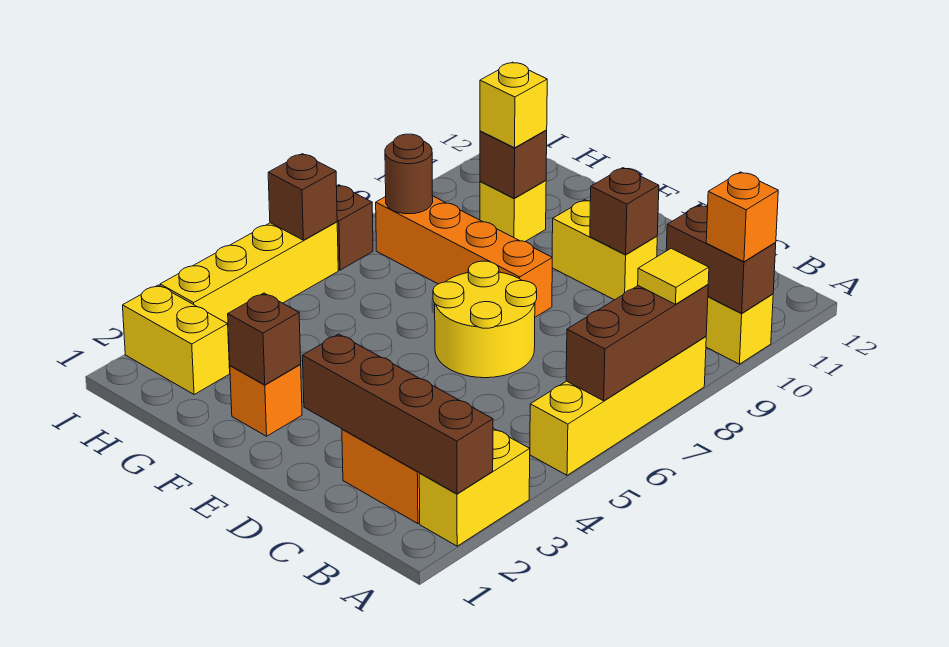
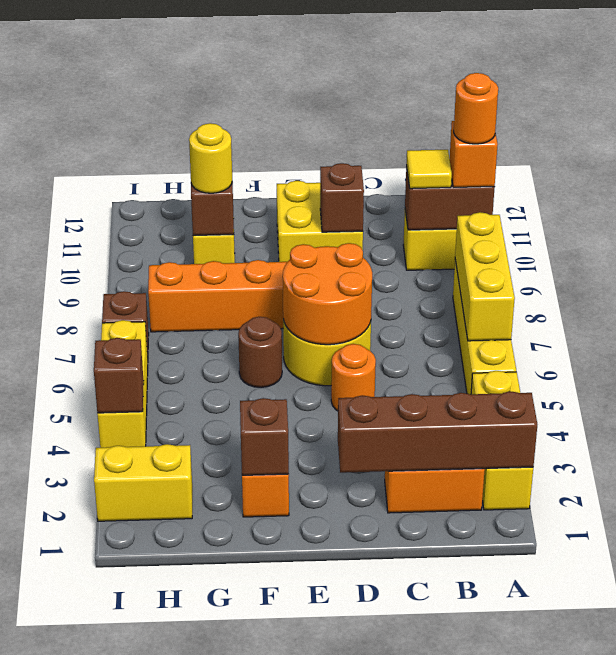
yellow 1x2 brick [419,428,530,546] -> yellow 1x3 brick [471,371,533,510]
brown 1x3 brick [566,285,708,401] -> yellow 1x3 brick [455,212,515,341]
yellow 1x1 tile [638,248,709,304] -> yellow 1x1 tile moved to [406,150,452,189]
none -> orange 1x1 round brick [454,73,498,144]
none -> orange 1x1 round brick [331,344,376,411]
none -> orange 2x2 round brick [283,243,372,345]
yellow 1x2 brick [552,200,657,300] -> yellow 2x2 brick [277,181,363,262]
yellow 1x1 brick [480,62,547,148] -> yellow 1x1 round brick [189,123,232,193]
brown 1x1 round brick [385,134,433,214] -> brown 1x1 round brick moved to [238,317,282,388]
yellow 1x4 brick [160,222,338,334] -> yellow 1x3 brick [97,320,148,448]
brown 1x1 brick [268,154,337,240] -> brown 1x1 brick moved to [94,338,144,413]

